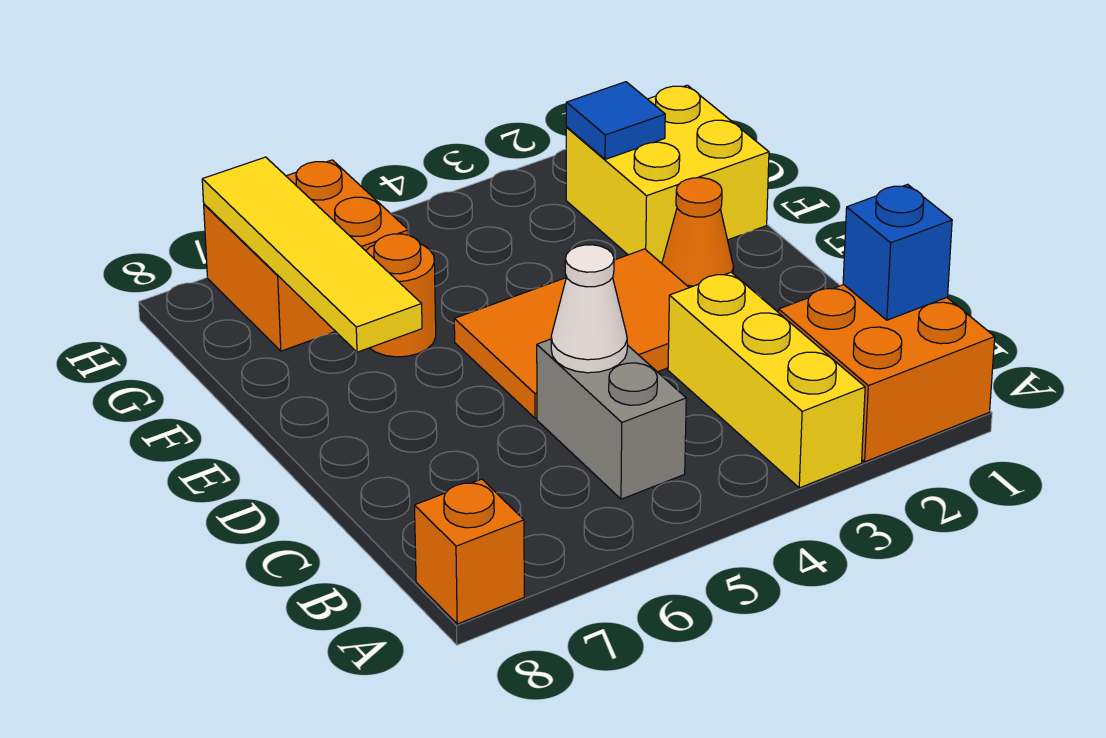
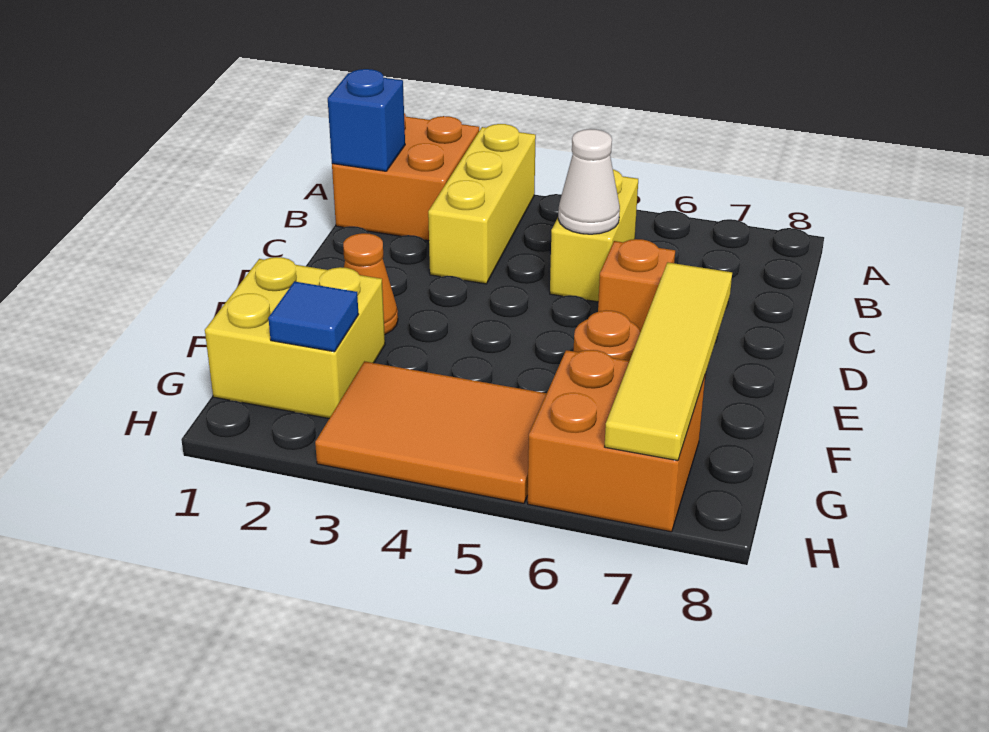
orange 1x1 brick [415,479,524,624] -> orange 1x1 brick moved to [598,239,675,331]
grey 1x2 brick [537,339,686,499] -> yellow 1x2 brick [550,169,638,302]
orange 2x3 tile [454,249,689,418] -> orange 2x3 tile moved to [315,361,547,503]

